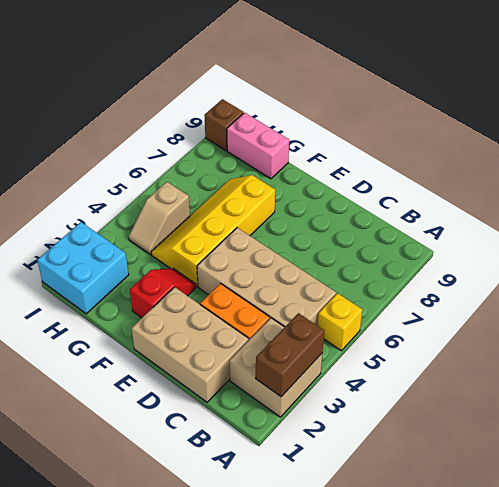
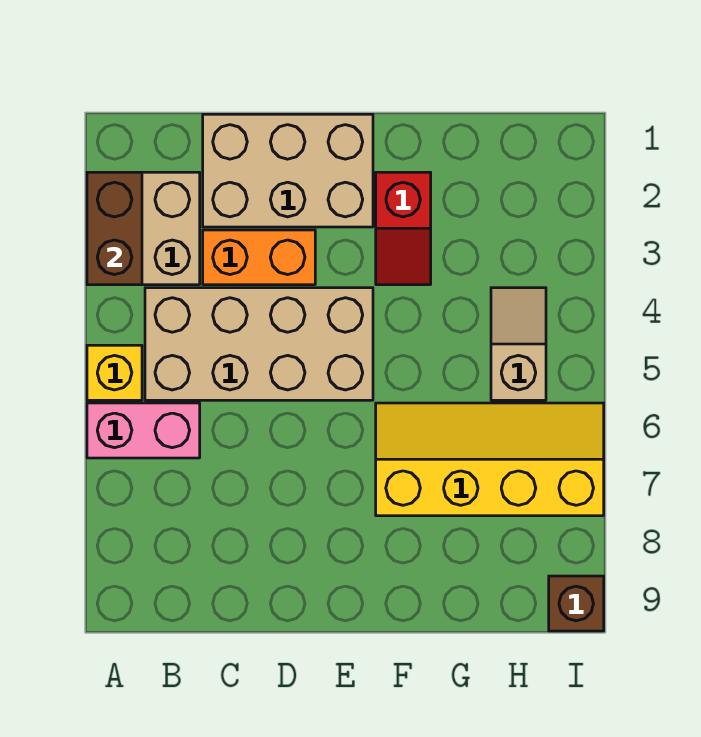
yellow 2x4 slope [151,175,275,286] -> yellow 2x4 slope turned to [376,403,604,516]
pink 1x2 brick [227,113,289,179] -> pink 1x2 brick moved to [87,403,200,458]
cyan 2x2 brick [37,222,129,314] -> none

